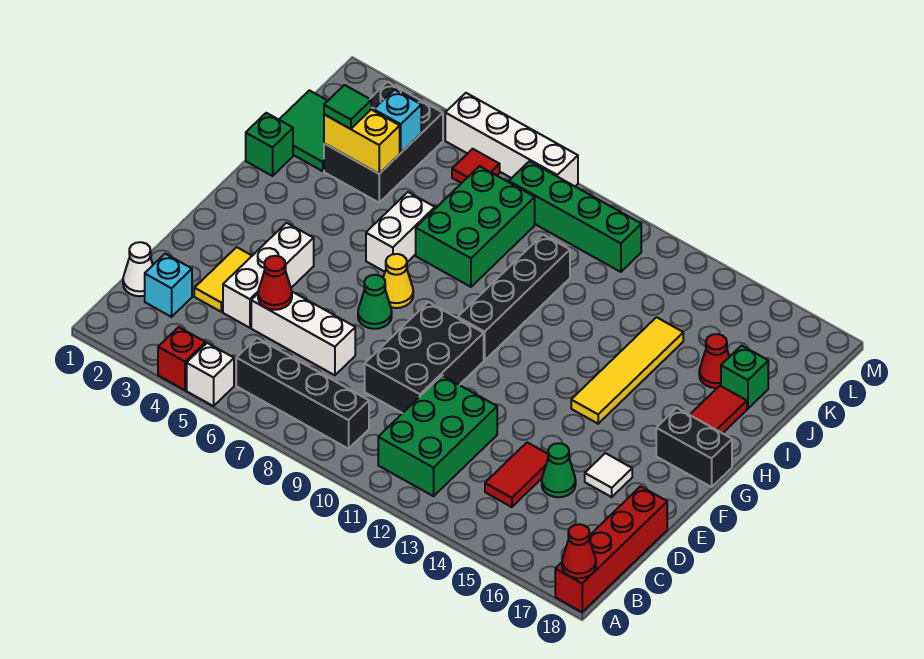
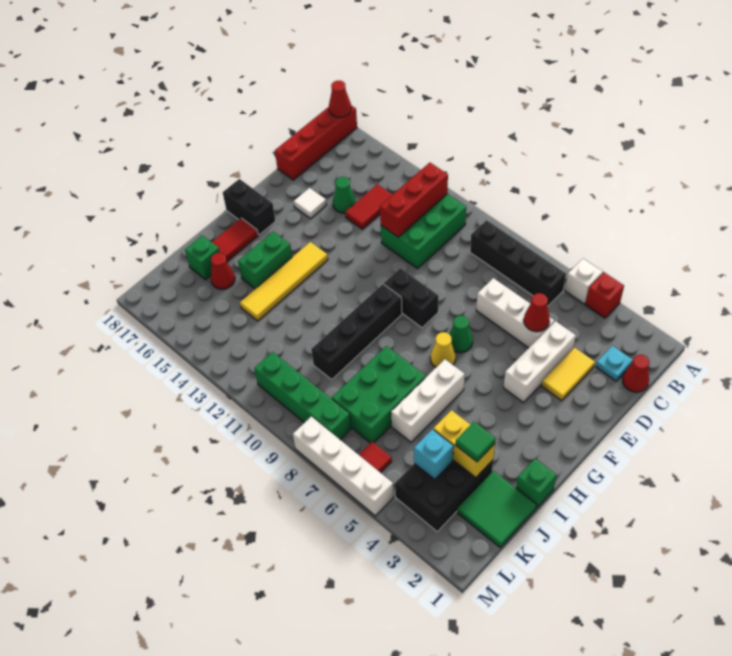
none -> red 1x3 brick [380,163,448,237]
white 1x1 cone [123,242,153,296] -> red 1x1 cone [623,355,649,392]
cyan 1x1 brick [145,254,192,317] -> cyan 1x1 plate [596,346,633,381]
black 2x3 brick [365,302,484,413] -> black 1x2 brick [384,268,439,328]
white 1x2 brick [366,192,435,272] -> white 1x3 brick [391,359,465,442]
none -> green 1x2 brick [238,231,292,289]

